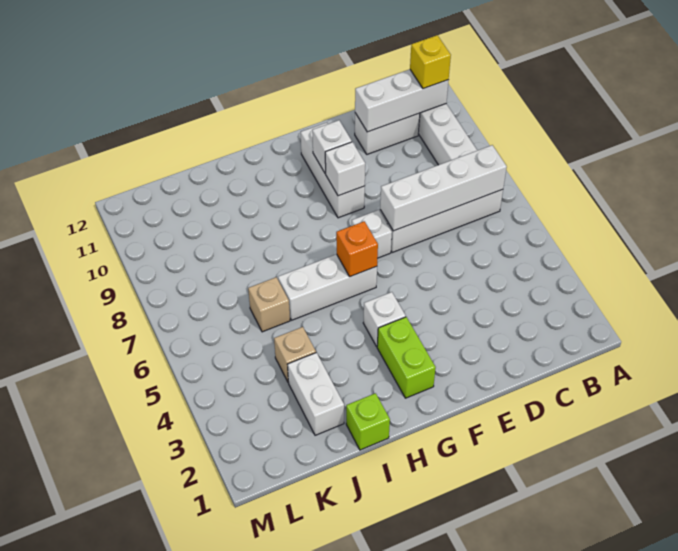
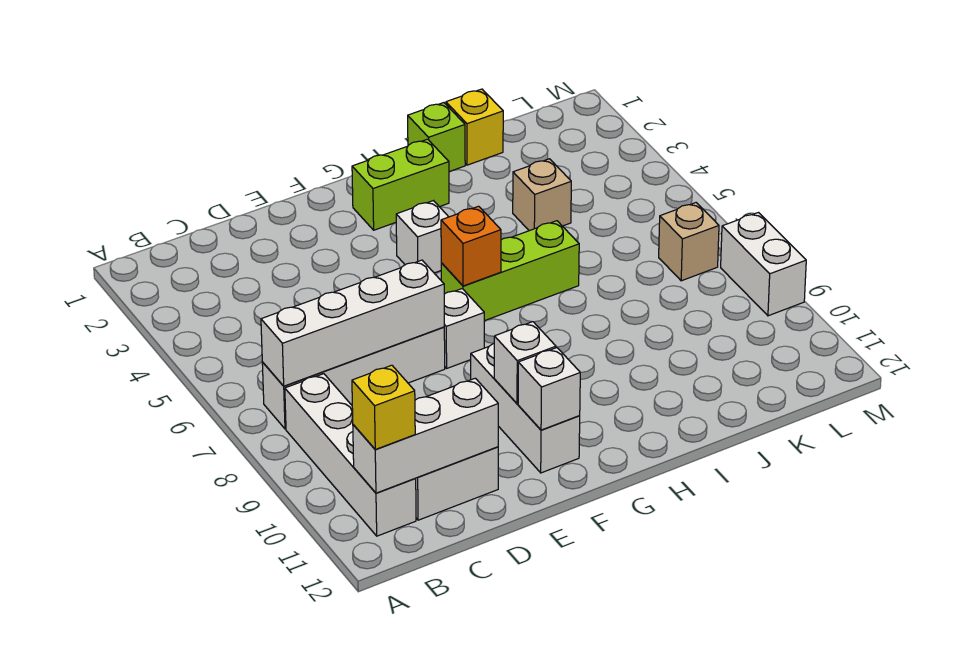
white 1x1 brick [325,142,365,196] -> white 1x1 brick moved to [518,348,580,430]
lime 1x2 brick [377,317,436,398] -> lime 1x2 brick turned to [352,139,449,230]
white 1x3 brick [278,254,377,320] -> lime 1x3 brick [441,221,579,321]
none -> yellow 1x1 brick [446,89,503,165]
white 1x2 brick [288,353,344,435] -> white 1x2 brick moved to [721,213,806,316]
tan 1x1 brick [248,277,290,332] -> tan 1x1 brick moved to [659,203,719,281]

